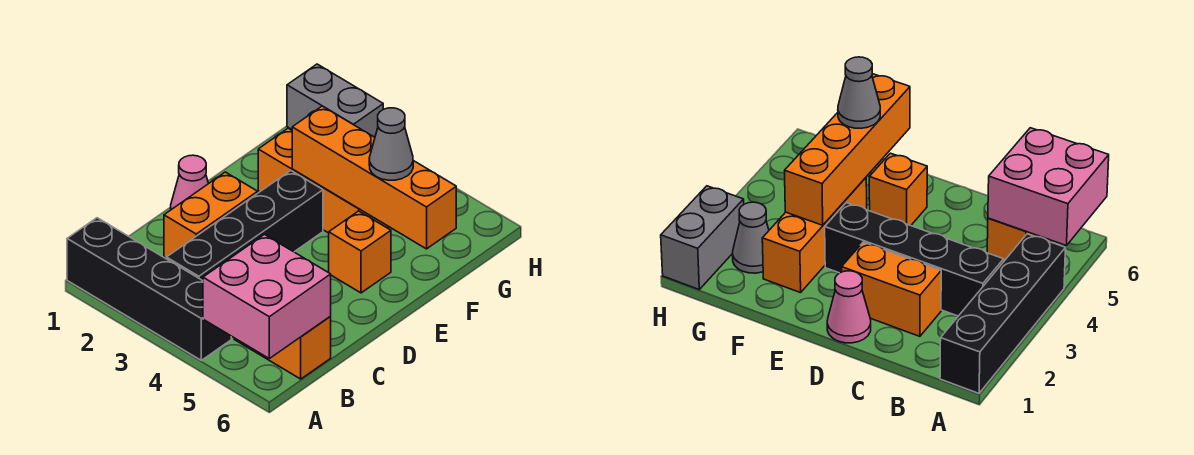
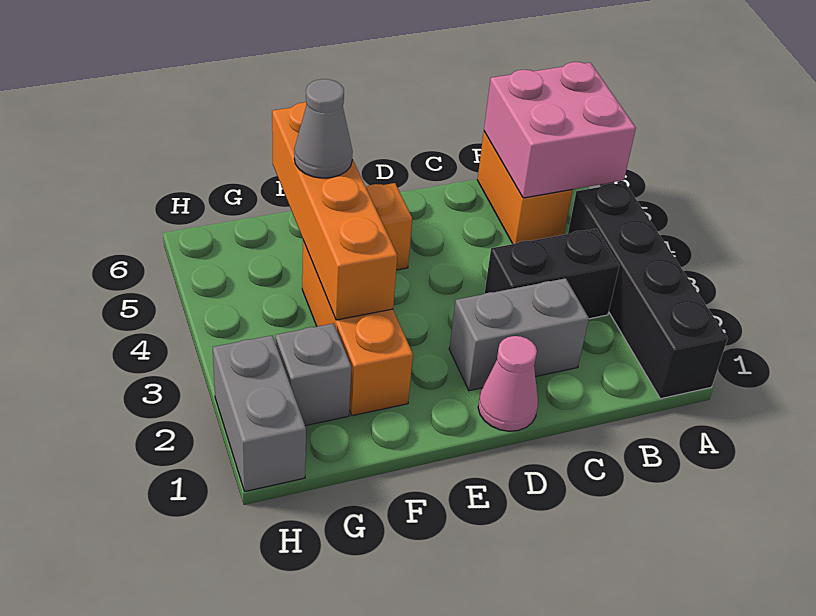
black 1x4 brick [167,171,323,281] -> black 1x2 brick [485,229,619,319]
orange 1x2 brick [164,172,258,258] -> grey 1x2 brick [449,278,589,391]
grey 1x1 cone [733,202,769,273] -> grey 1x1 brick [275,323,351,426]

